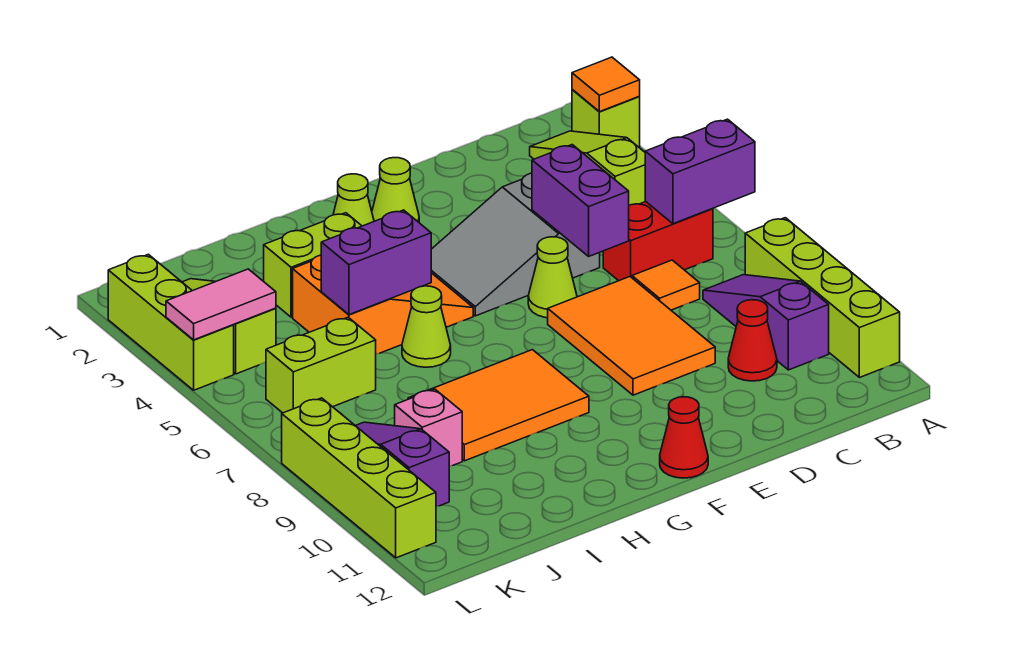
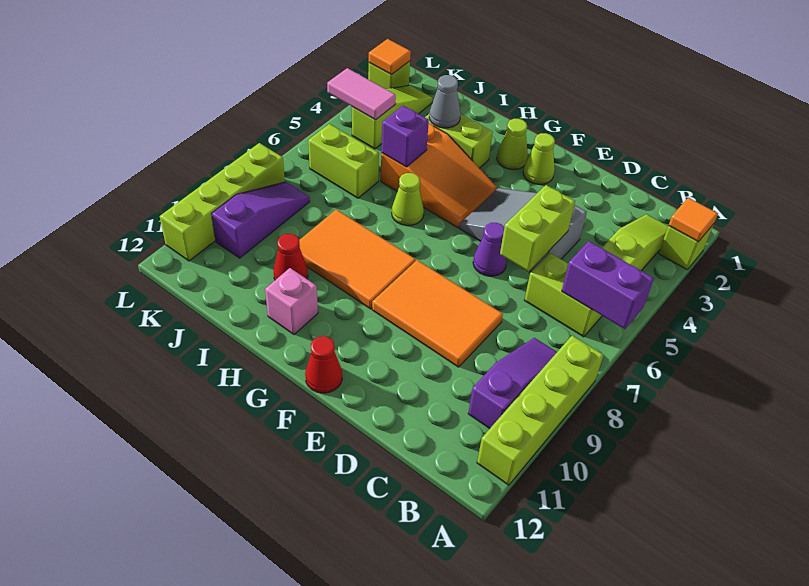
red 1x2 brick [603,202,713,281] -> lime 1x2 brick [525,253,602,337]
orange 1x1 tile [632,260,700,310] -> orange 1x1 tile moved to [369,39,411,75]
red 1x1 cone [728,300,777,381] -> red 1x1 cone moved to [274,234,308,280]
purple 1x2 brick [532,145,629,256] -> lime 1x2 brick [500,185,575,271]
orange 2x3 tile [548,277,715,395] -> orange 2x3 tile turned to [372,260,503,367]
lime 1x1 cone [528,237,577,318] -> purple 1x1 cone [473,223,507,276]
purple 1x2 brick [321,210,431,315] -> purple 1x1 brick [381,106,429,167]
none -> grey 1x1 cone [429,75,461,128]
pink 1x1 brick [395,389,462,466] -> pink 1x1 brick moved to [265,268,318,335]
lime 1x3 brick [108,254,234,390] -> lime 1x1 brick [368,61,410,89]

